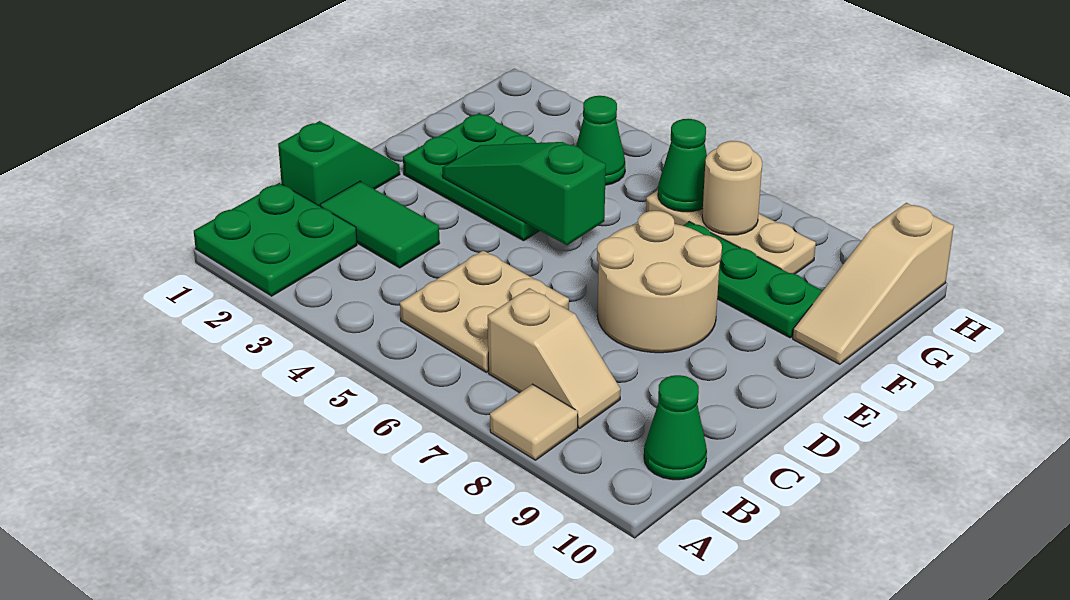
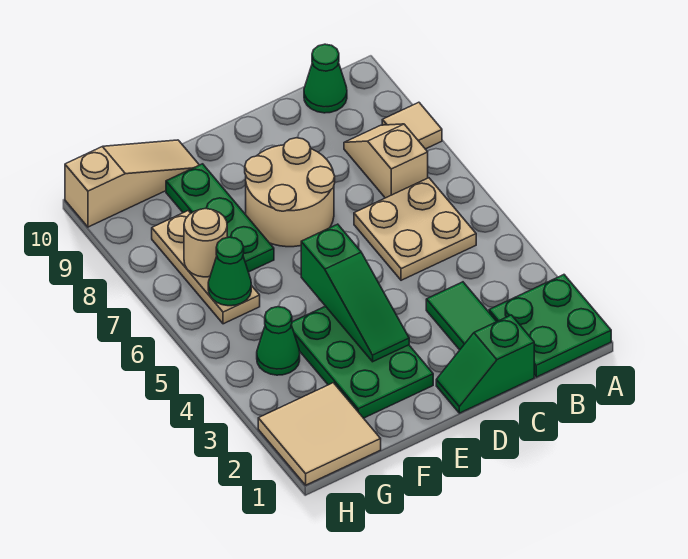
none -> tan 2x2 tile [258,383,381,485]

